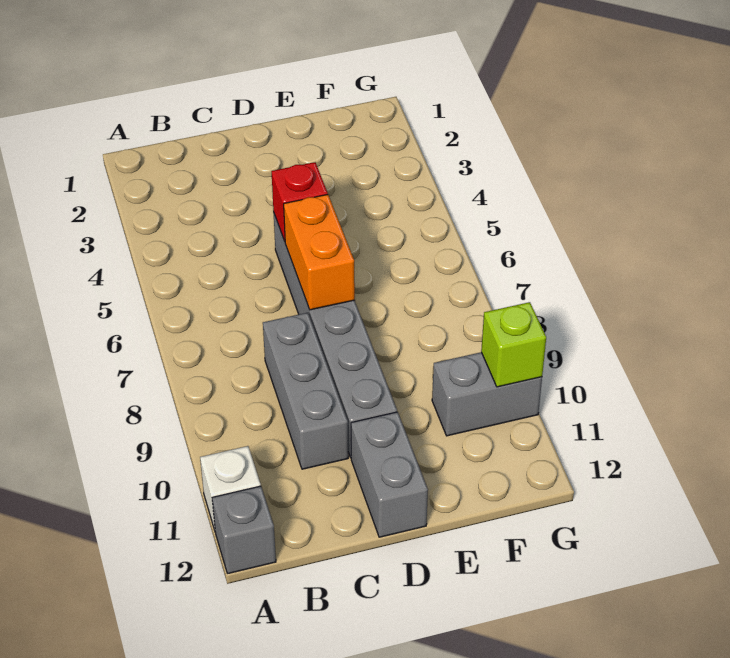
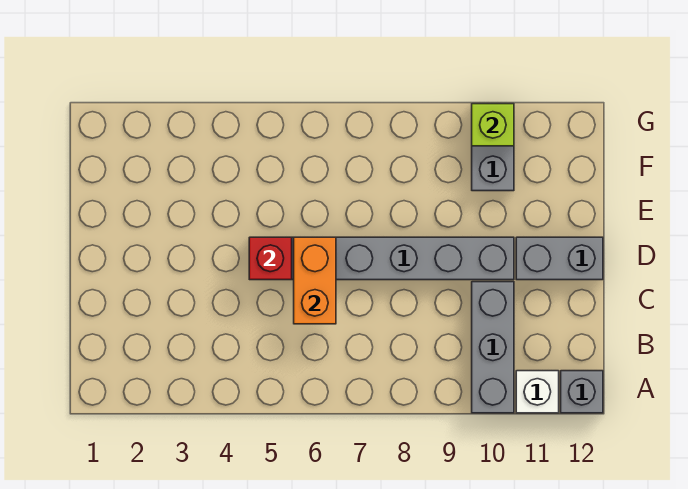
grey 1x3 brick [263,313,348,469] -> grey 1x3 brick turned to [472,282,514,413]
orange 1x2 brick [284,195,355,310] -> orange 1x2 brick turned to [294,237,336,324]

